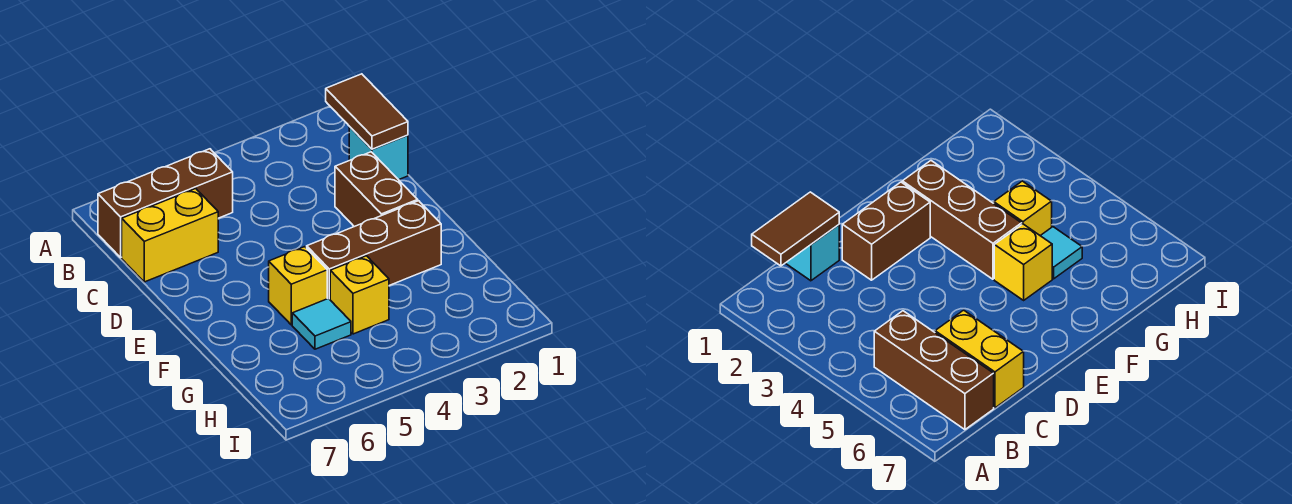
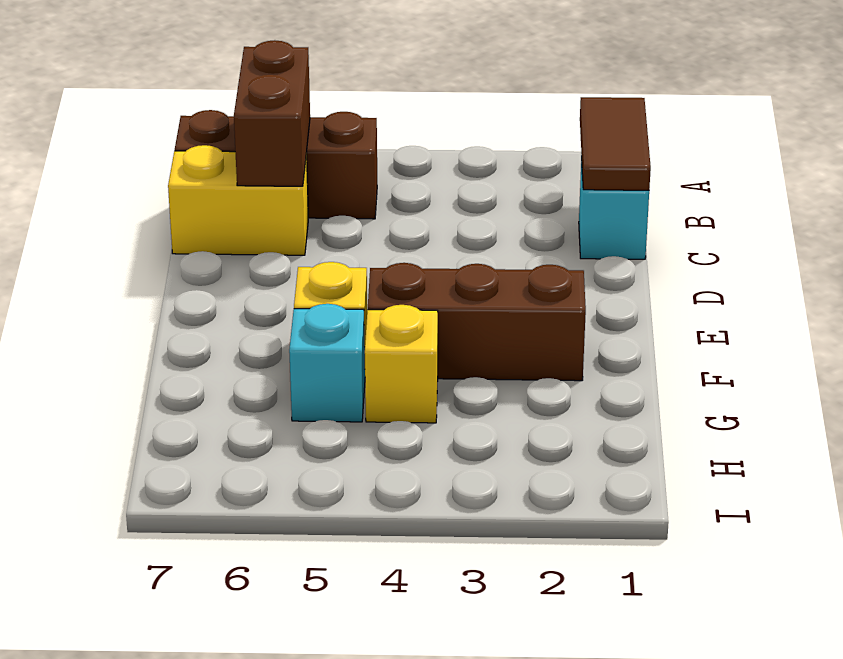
brown 1x2 brick [335,152,418,227] -> brown 1x2 brick moved to [234,40,310,186]
cyan 1x1 tile [292,299,351,349] -> cyan 1x1 brick [289,304,365,422]

